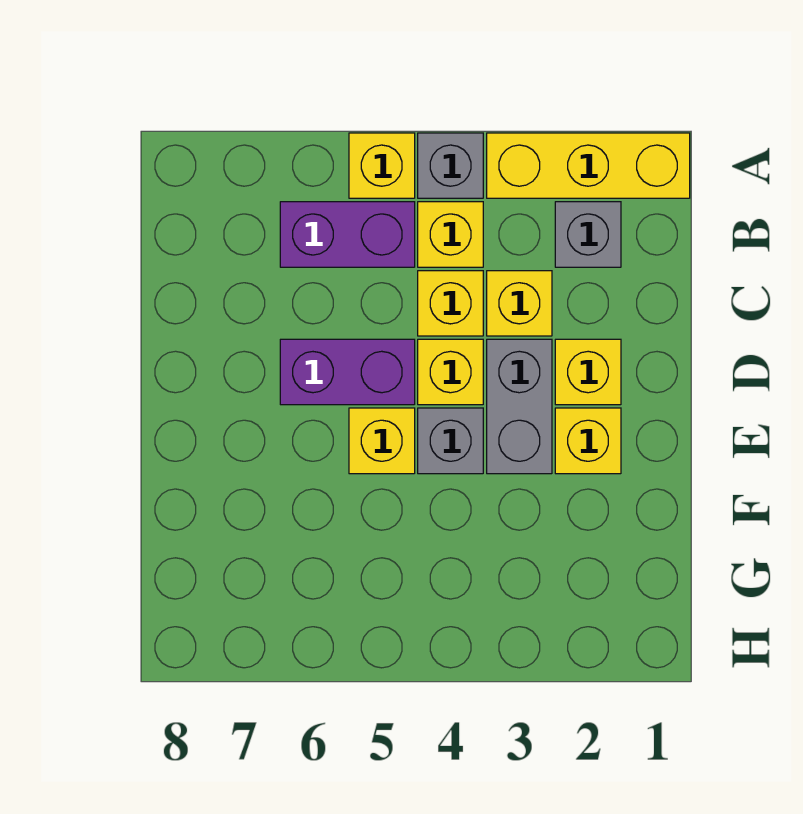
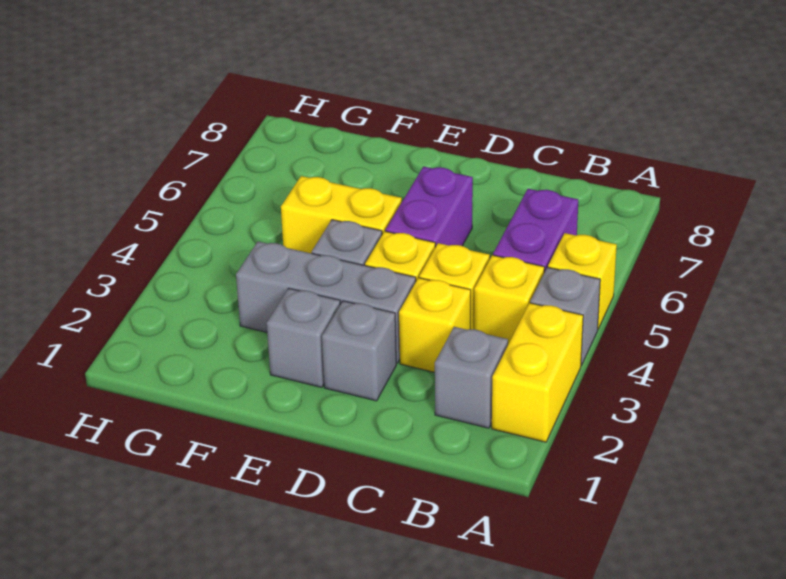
yellow 1x3 brick [487,133,690,198] -> yellow 1x2 brick [492,303,583,442]
yellow 1x1 brick [555,339,621,405] -> grey 1x1 brick [322,301,396,401]
grey 1x2 brick [487,339,552,474] -> grey 1x3 brick [236,242,416,363]
yellow 1x1 brick [555,408,621,474] -> grey 1x1 brick [267,288,340,387]
yellow 1x1 brick [349,408,415,474] -> yellow 1x2 brick [281,176,402,253]

